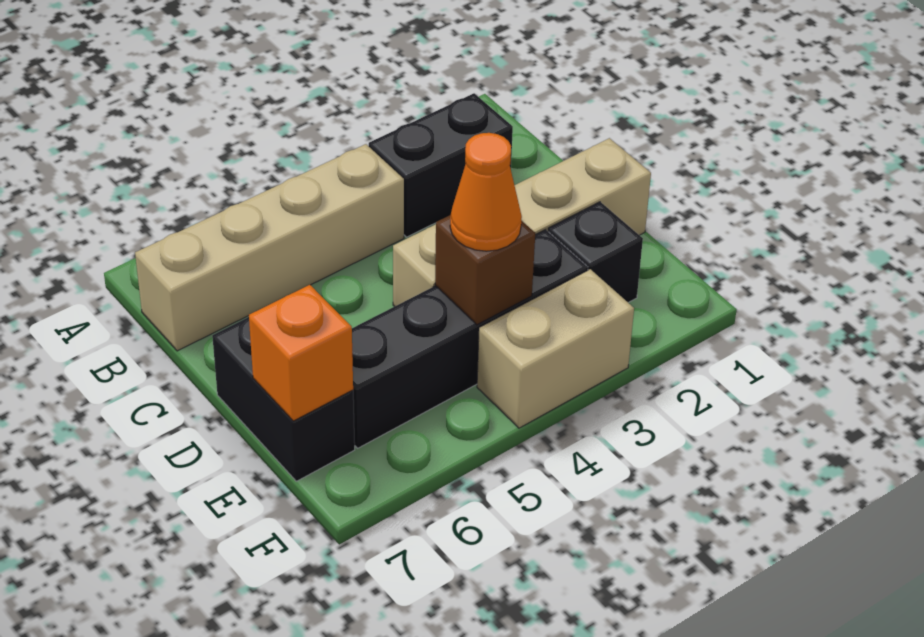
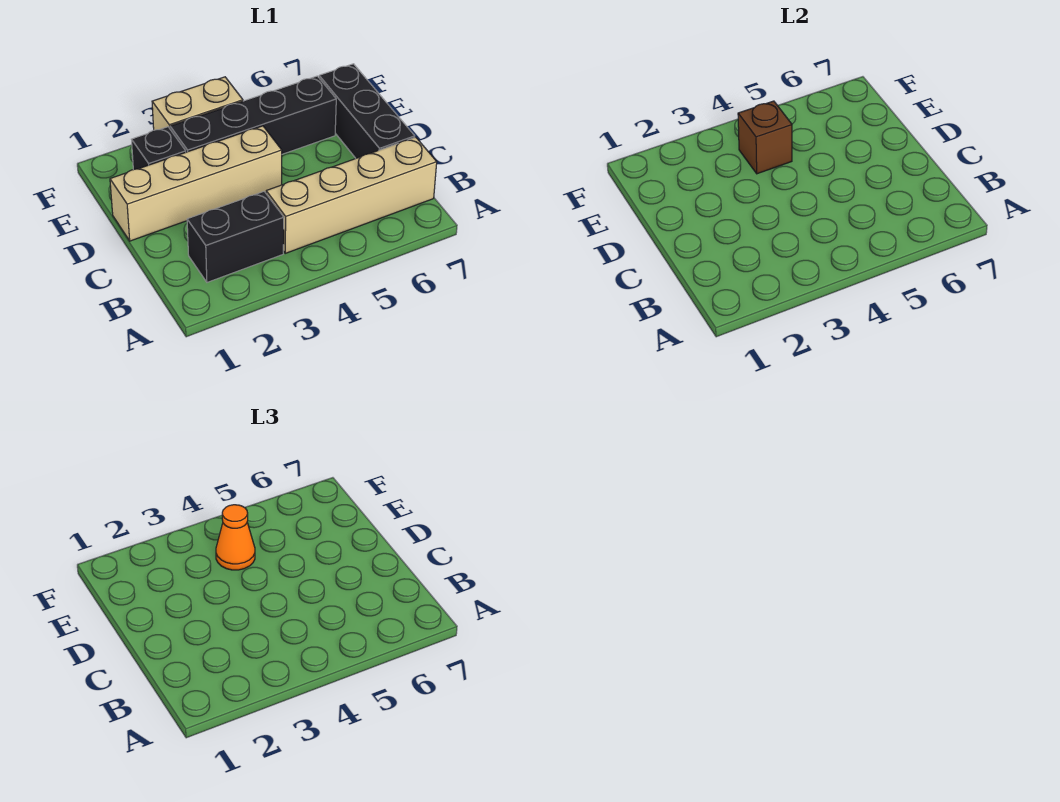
black 1x2 brick [212,317,355,481] -> black 1x3 brick [319,64,415,158]
orange 1x1 brick [249,285,353,421] -> none

